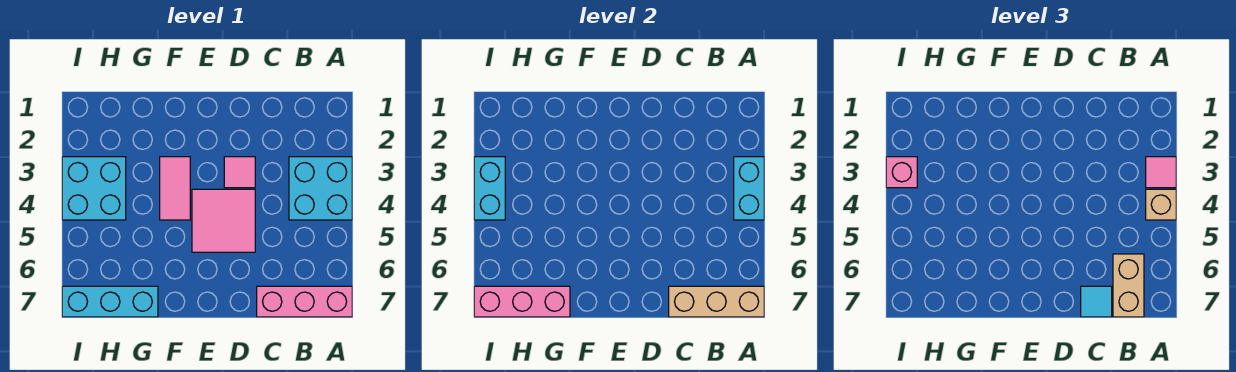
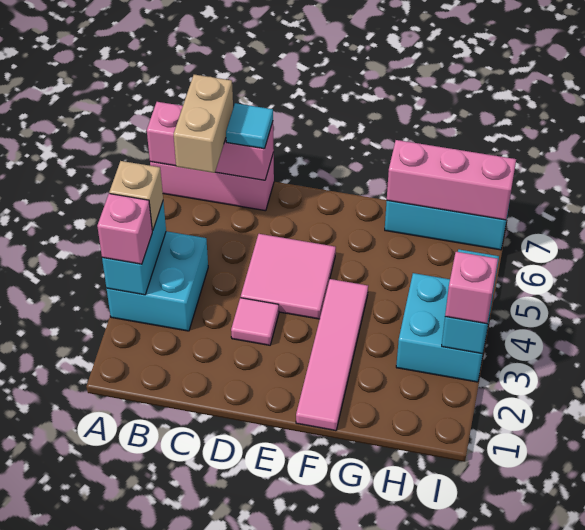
pink 1x1 tile [1146,157,1176,188] -> pink 1x1 brick [97,194,152,264]
tan 1x3 brick [669,286,764,317] -> pink 1x3 brick [147,102,274,180]
pink 1x2 tile [160,157,190,220] -> pink 1x4 tile [296,279,368,431]

